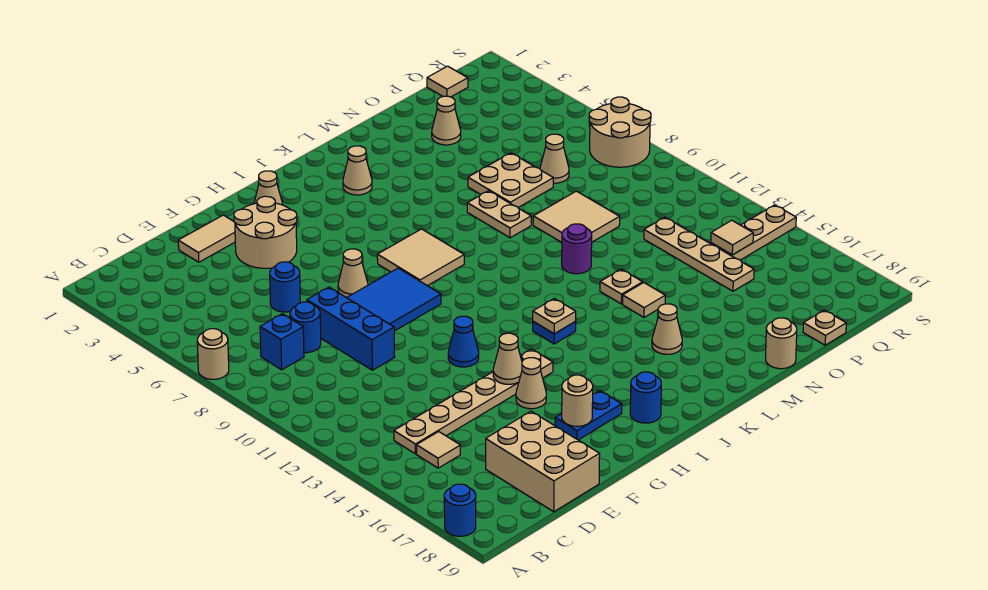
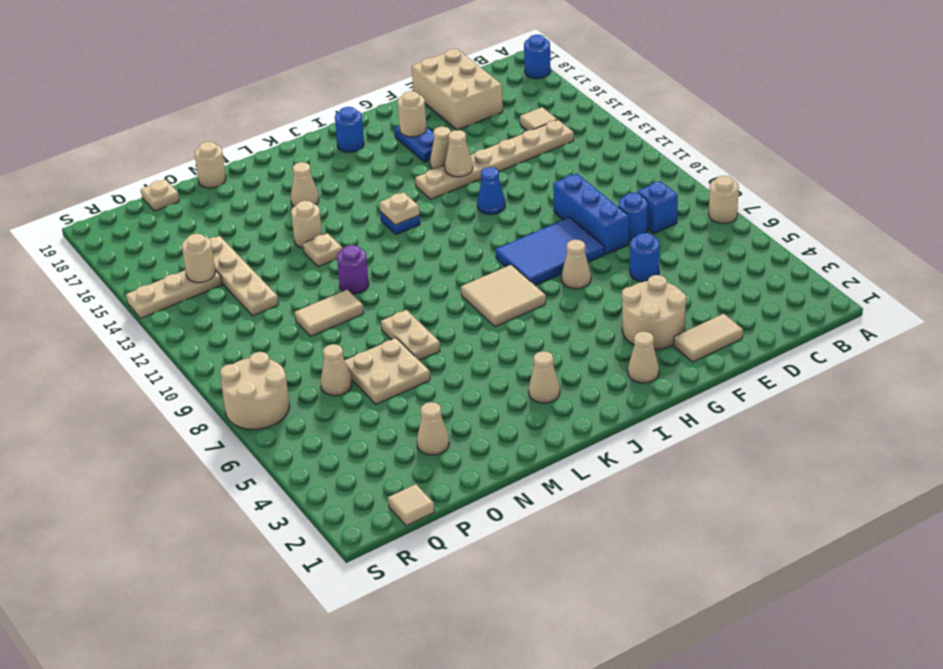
blue 1x2 plate [555,391,622,440] -> blue 1x2 plate turned to [395,126,434,162]
tan 1x1 tile [623,283,665,317] -> tan 1x1 round brick [291,201,322,248]
tan 2x2 tile [533,191,620,242] -> tan 1x2 tile [295,290,364,336]
tan 1x1 tile [711,220,753,255] -> tan 1x1 round brick [182,234,215,283]

